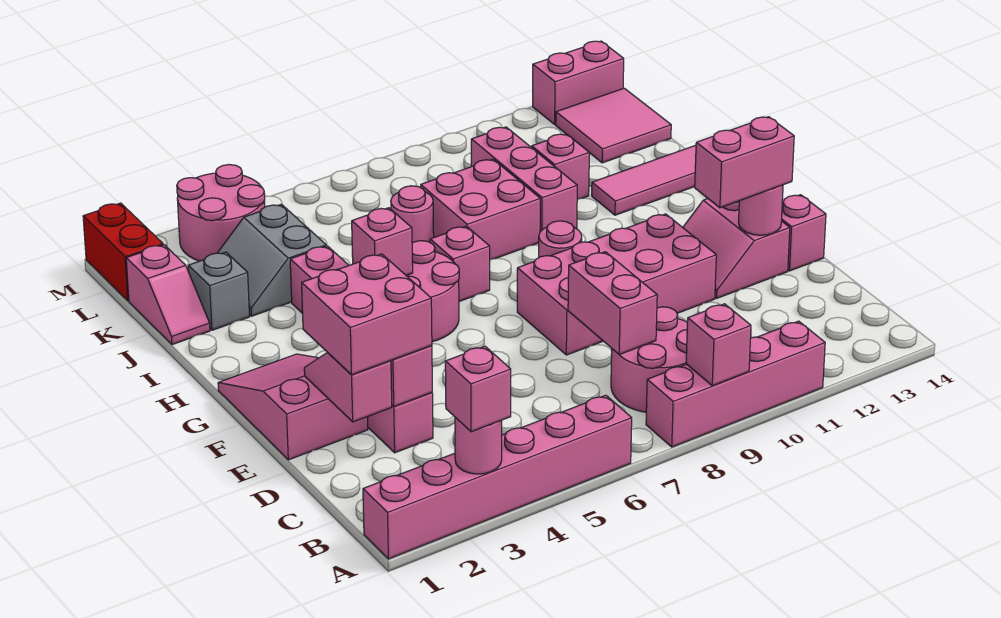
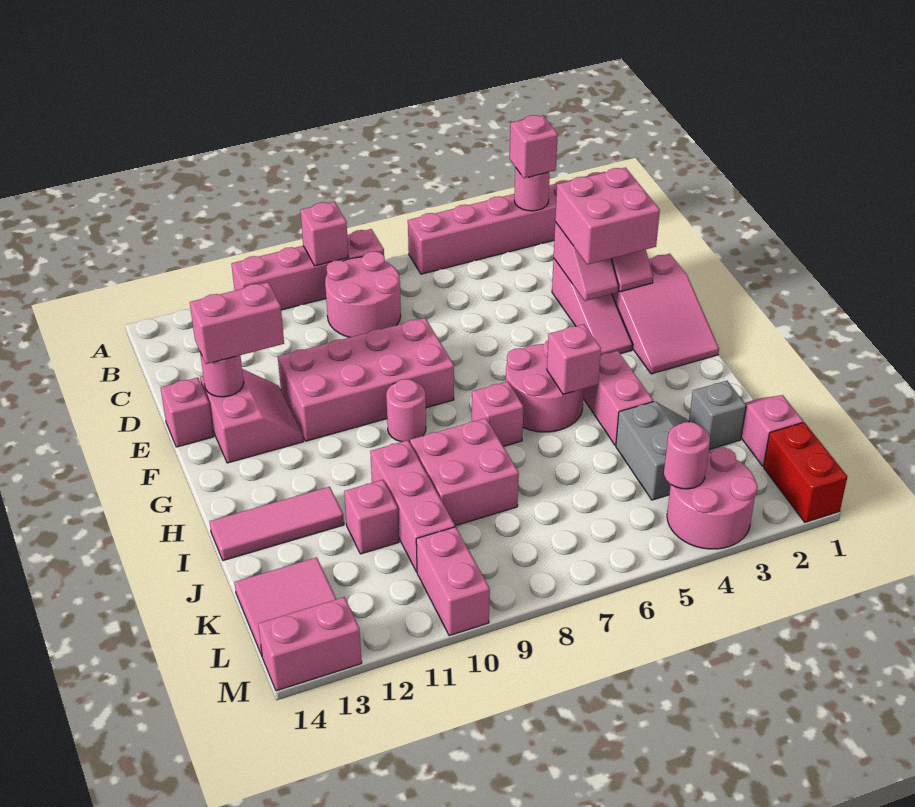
pink 1x2 brick [568,252,657,355] -> pink 1x2 brick moved to [416,527,490,636]
pink 1x1 round brick [391,186,434,243] -> pink 1x1 round brick moved to [664,422,710,489]

